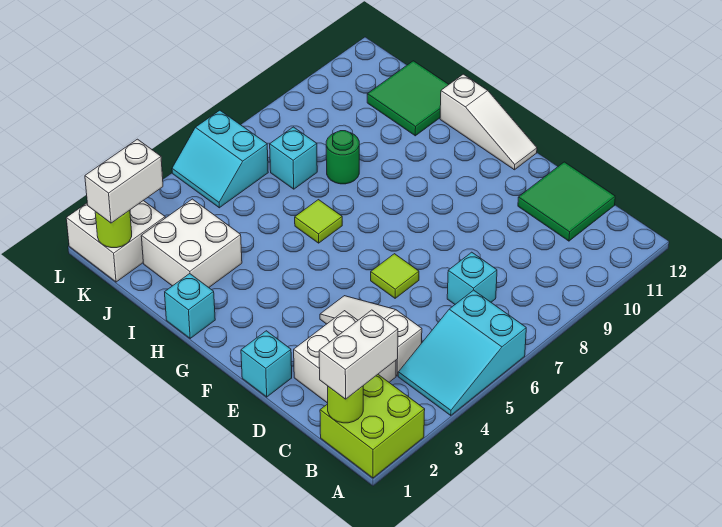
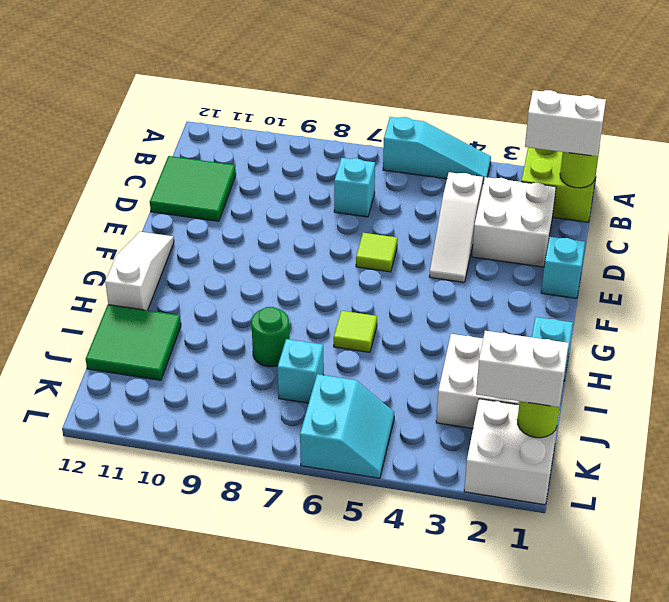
cyan 2x3 slope [398,290,526,415] -> cyan 1x3 slope [383,117,491,183]

